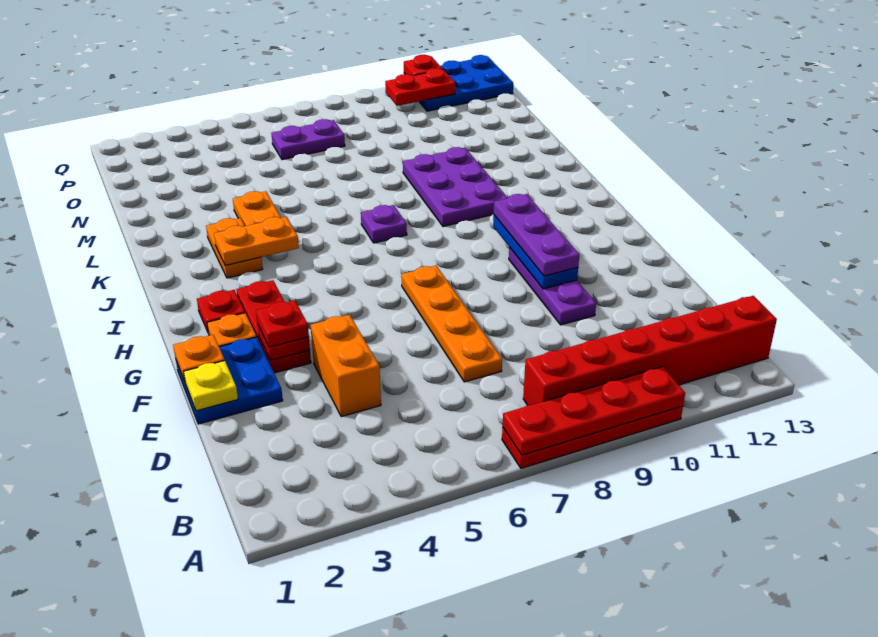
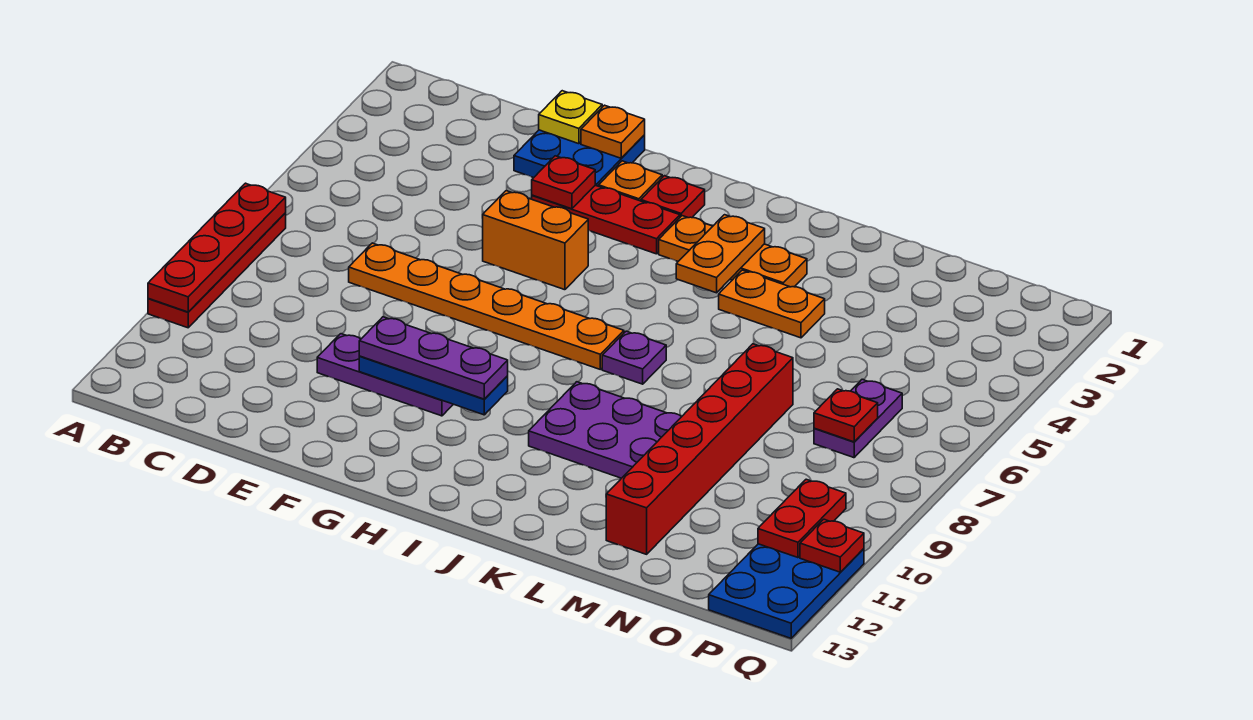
red 1x6 brick [523,296,777,405] -> red 1x6 brick moved to [606,344,793,554]
orange 1x2 brick [310,315,381,417] -> orange 1x2 brick moved to [483,191,588,290]
orange 1x4 plate [401,266,502,382] -> orange 1x6 plate [349,243,624,369]
red 1x1 plate [256,300,309,347] -> red 1x1 plate moved to [814,389,878,442]
orange 1x2 plate [206,218,263,278] -> orange 1x3 plate [659,216,807,287]

